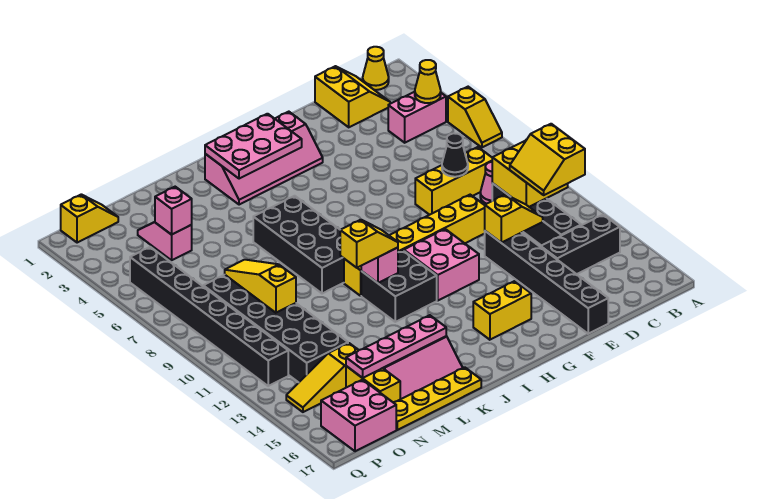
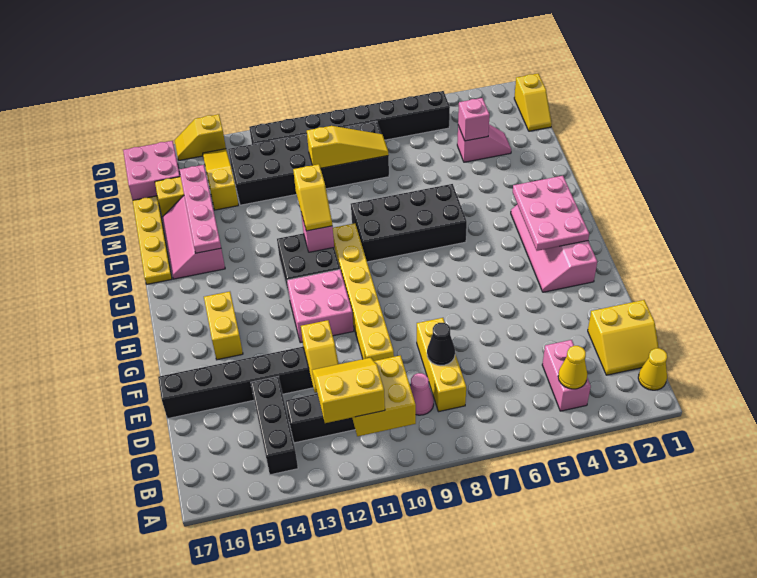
yellow 1x2 slope [448,87,502,147] -> yellow 1x2 slope moved to [174,114,226,160]

